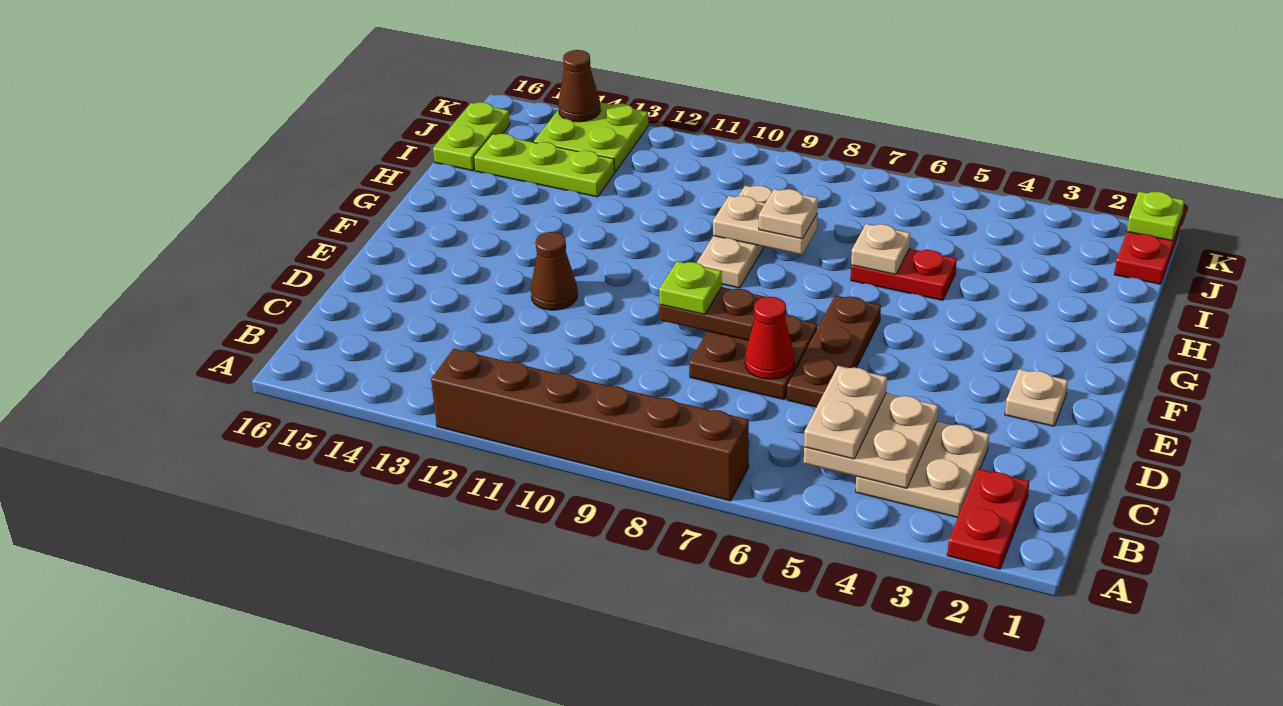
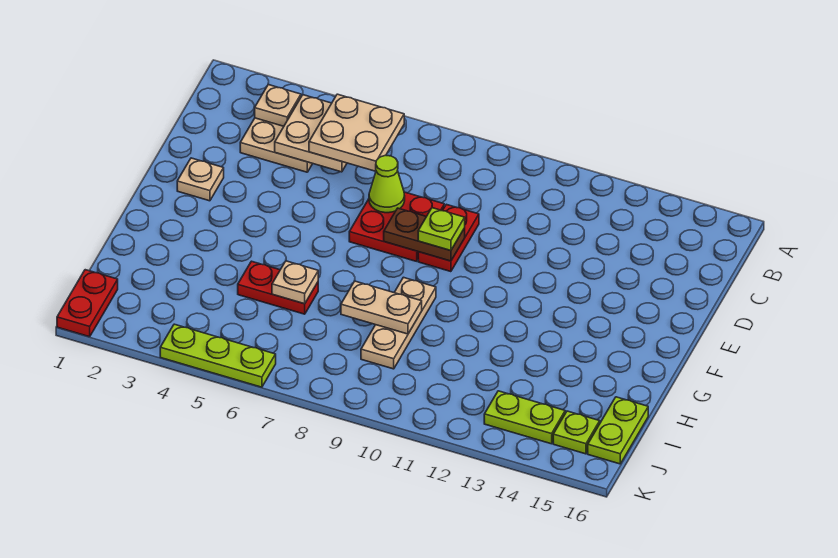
red 1x2 plate [947,469,1029,569] -> red 1x2 plate moved to [418,204,479,272]
brown 1x6 brick [431,349,749,501] -> none
tan 1x2 plate [804,366,887,459] -> tan 2x2 plate [309,94,404,171]
brown 1x3 plate [787,295,881,407] -> none
brown 2x2 plate [689,315,817,400] -> red 2x2 plate [349,192,444,261]
red 1x1 cone [745,297,794,379] -> lime 1x1 cone [369,155,405,213]
brown 1x1 cone [531,232,578,310] -> none
tan 1x1 plate [759,189,818,239] -> tan 1x1 plate moved to [255,84,301,126]
lime 1x3 plate [474,134,615,197] -> lime 1x3 plate moved to [160,324,276,387]
lime 2x2 plate [534,102,648,172] -> lime 1x2 plate [484,391,565,444]
lime 1x1 plate [1127,192,1184,241] -> lime 1x1 plate moved to [553,411,600,454]
brown 1x1 cone [558,50,601,122] -> none

